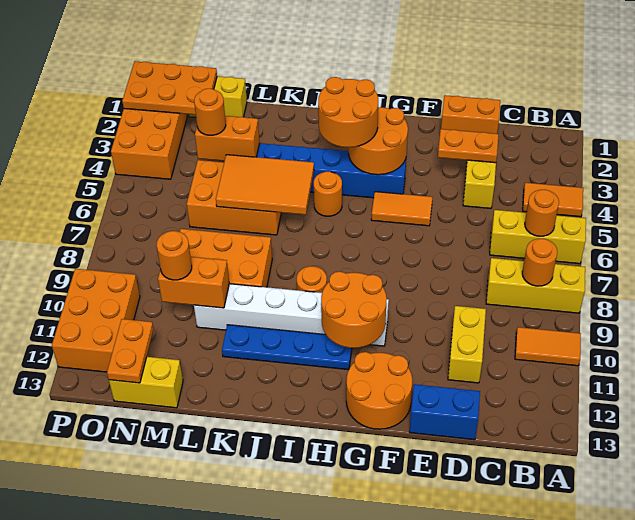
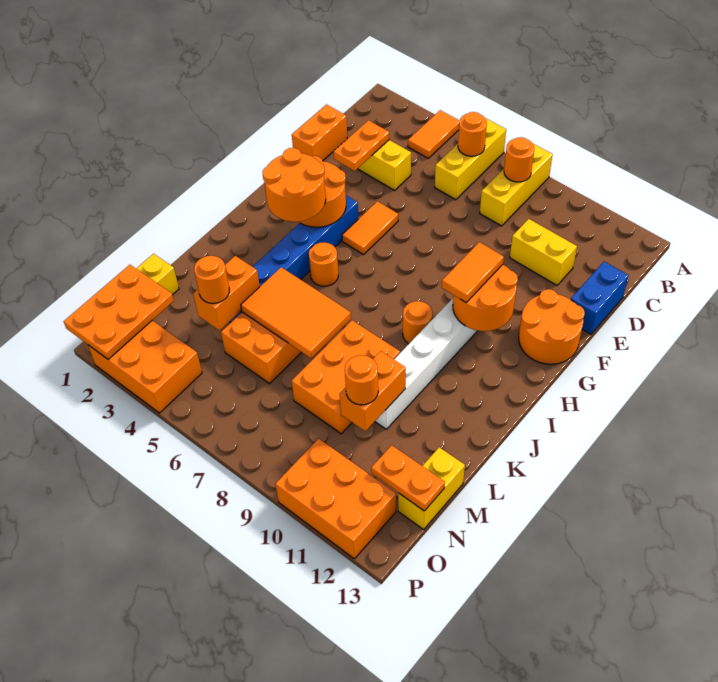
orange 1x2 tile [515,327,581,366] -> orange 1x2 tile moved to [442,242,504,302]
blue 1x4 plate [222,325,352,370] -> none
orange 2x3 tile [216,155,314,215] -> orange 2x3 tile turned to [241,267,351,358]

